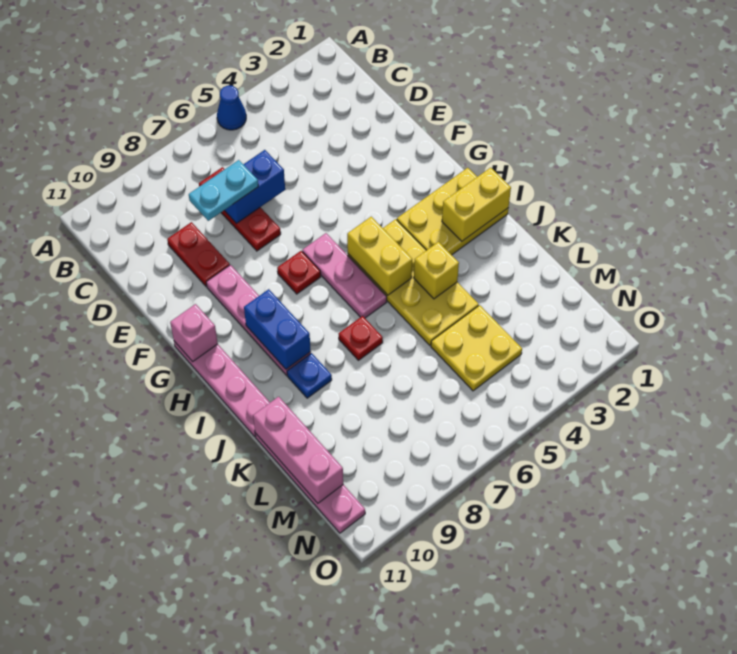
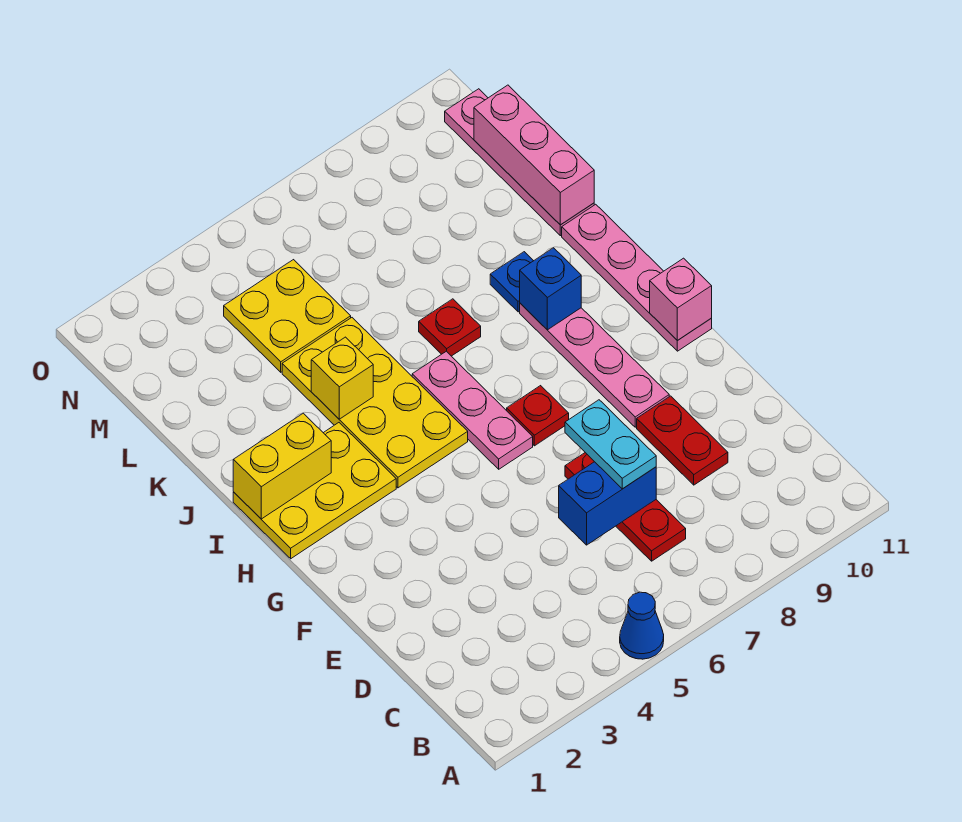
cyan 1x2 plate [189,160,258,221] -> cyan 1x2 plate turned to [565,400,656,489]
yellow 1x2 brick [347,217,412,295] -> none
blue 1x2 brick [244,289,311,369] -> blue 1x1 brick [520,248,581,330]

